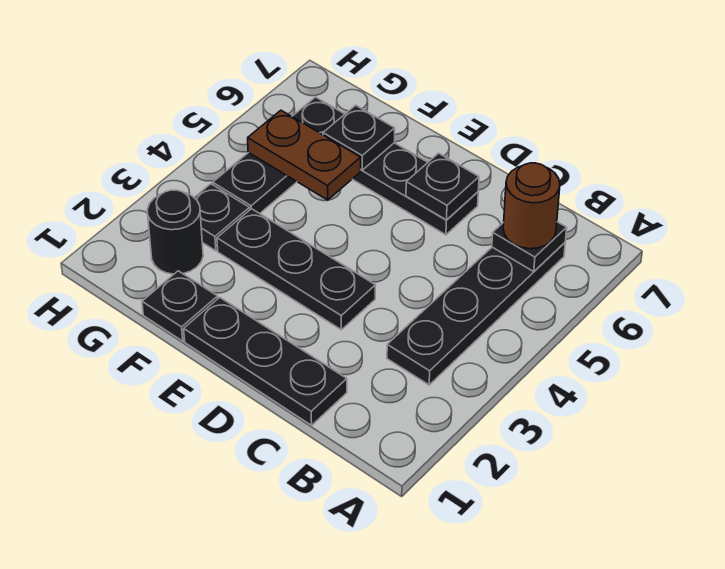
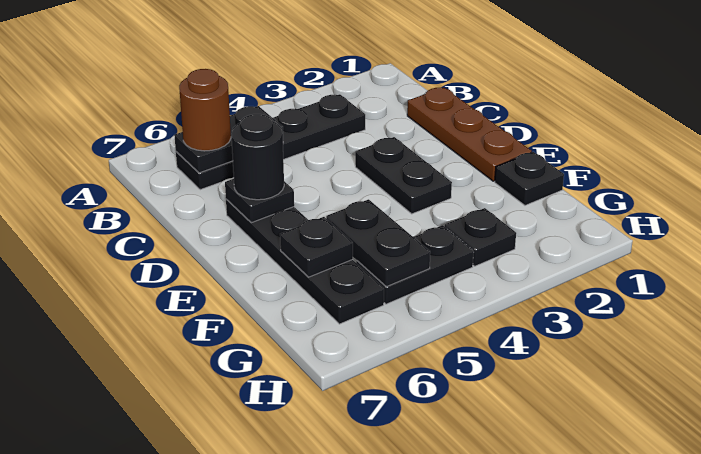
black 1x1 plate [492,222,567,272] -> black 1x2 plate [174,106,283,173]
black 1x3 plate [184,297,347,425] -> brown 1x3 plate [407,88,532,181]
black 1x3 plate [217,209,376,330] -> black 1x2 plate [355,137,452,214]
brown 1x2 plate [248,110,361,200] -> black 1x2 plate [326,199,430,287]
black 1x1 round brick [147,190,203,274] -> black 1x1 round brick moved to [231,114,284,200]

